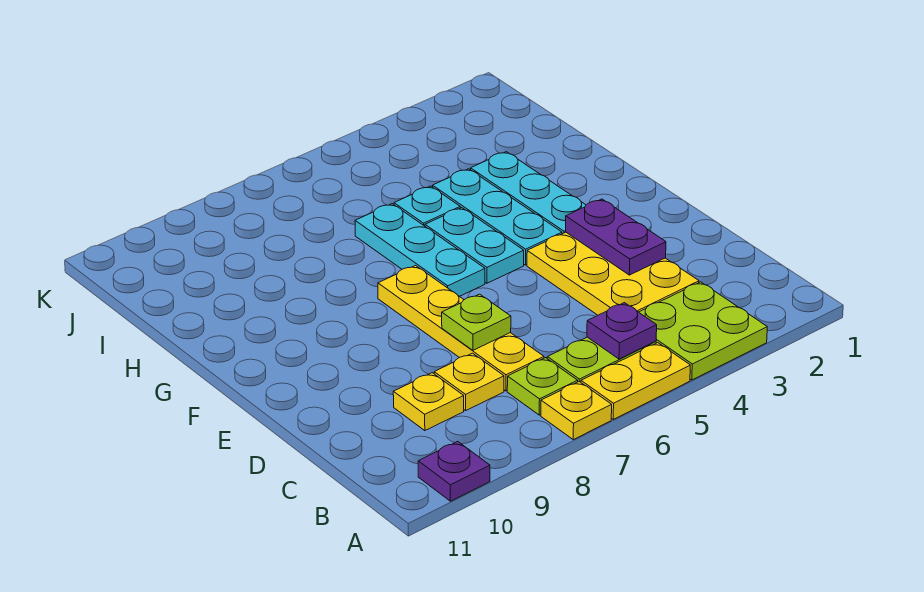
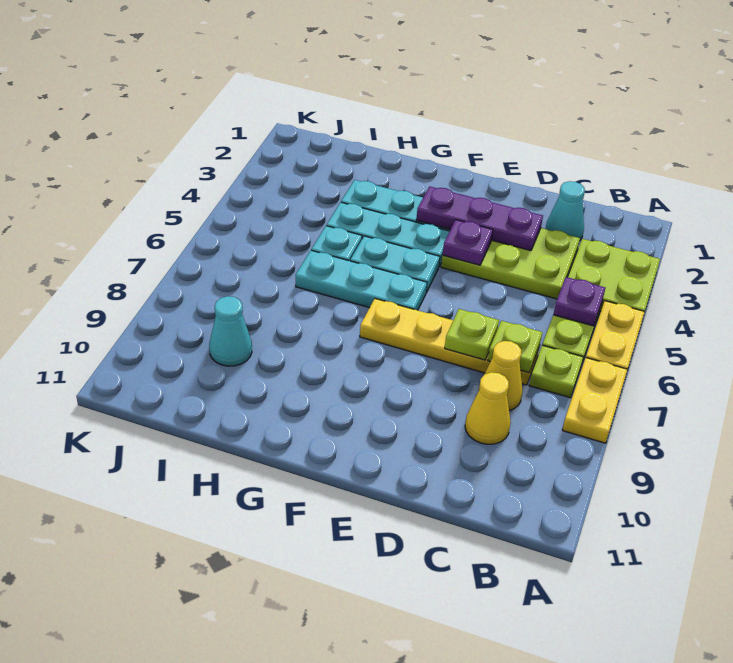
yellow 1x1 plate [541,382,612,440] -> yellow 1x2 plate [563,358,628,443]
purple 1x1 plate [418,441,490,501] -> purple 1x1 plate moved to [443,220,493,265]
none -> cyan 1x1 cone [546,181,585,240]
yellow 2x3 plate [527,232,699,315] -> lime 2x3 plate [441,228,580,299]
none -> lime 1x1 plate [488,321,542,373]
yellow 1x1 plate [434,353,504,411] -> yellow 1x1 cone [479,341,523,410]
yellow 1x1 plate [393,373,464,431] -> yellow 1x1 cone [465,372,511,444]
purple 1x2 plate [566,199,666,275] -> purple 1x3 plate [416,186,543,251]
none -> cyan 1x1 cone [209,296,252,366]

